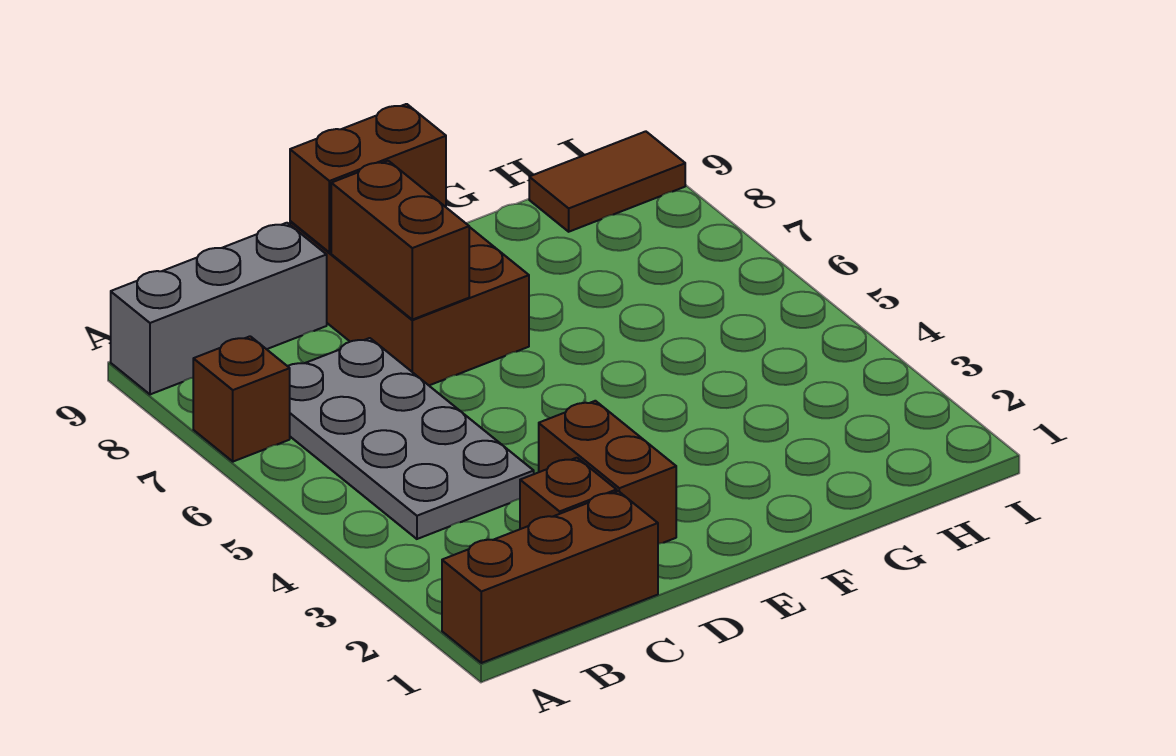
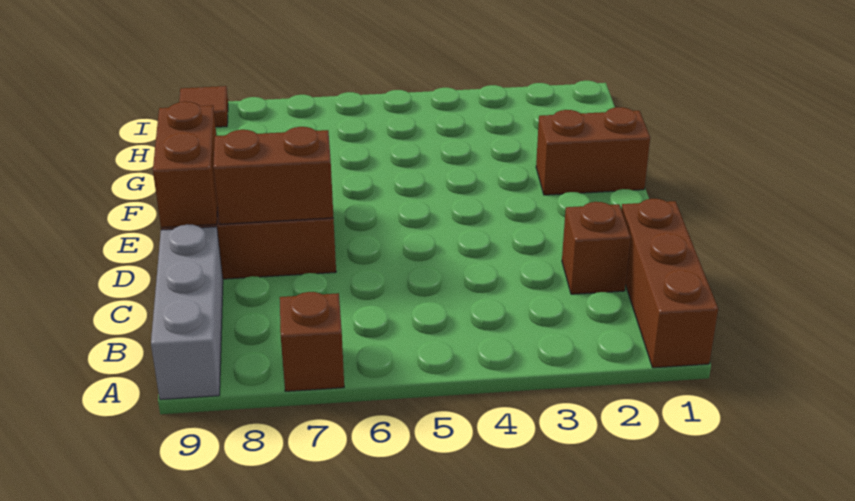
grey 2x4 plate [288,338,534,539] -> none
brown 1x2 brick [539,401,676,544] -> brown 1x2 brick moved to [536,107,650,195]
brown 1x2 tile [529,131,685,232] -> brown 1x1 tile [179,86,228,127]

